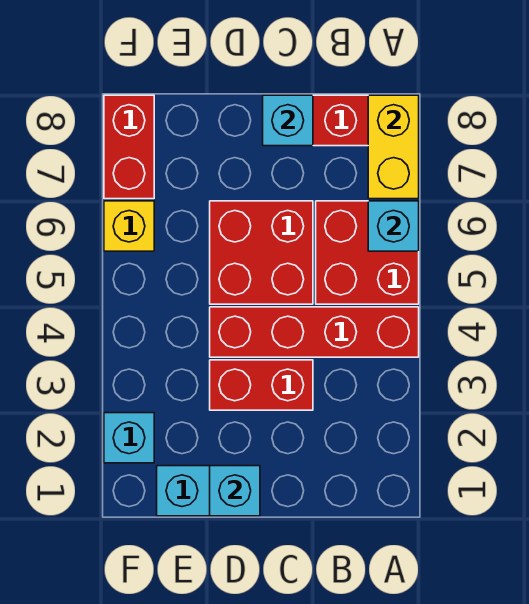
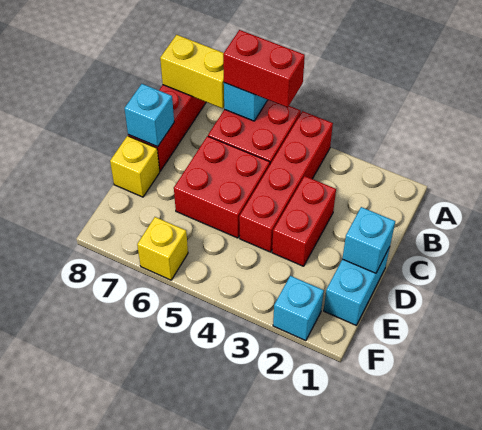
none -> yellow 1x1 brick [110,136,160,197]
red 1x2 brick [104,95,154,199] -> red 1x2 brick moved to [223,30,305,107]

